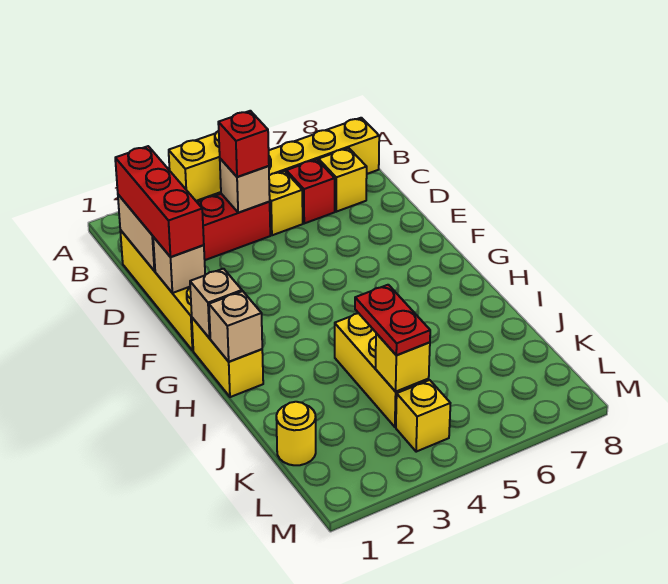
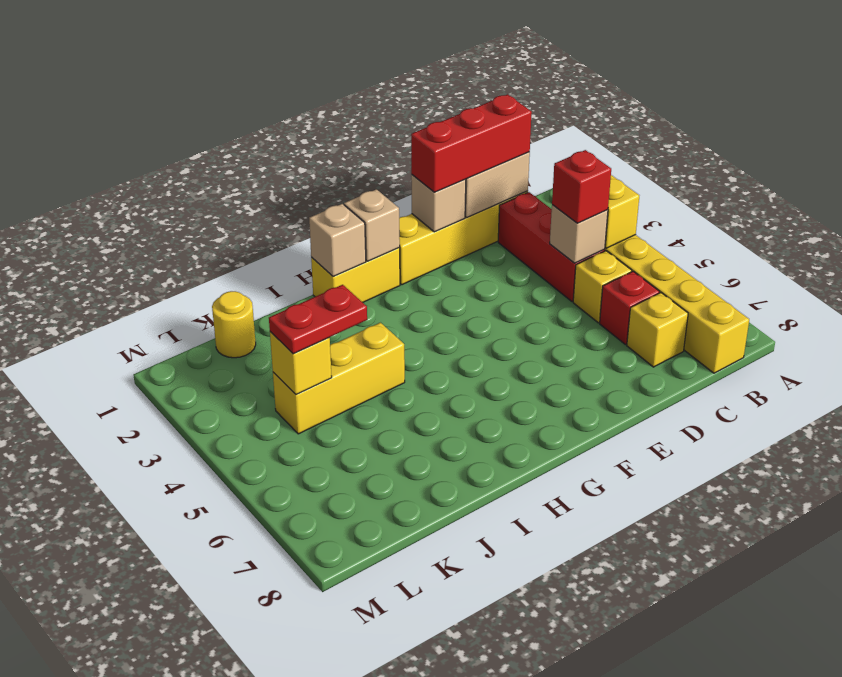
yellow 1x1 brick [396,380,450,452] -> none

